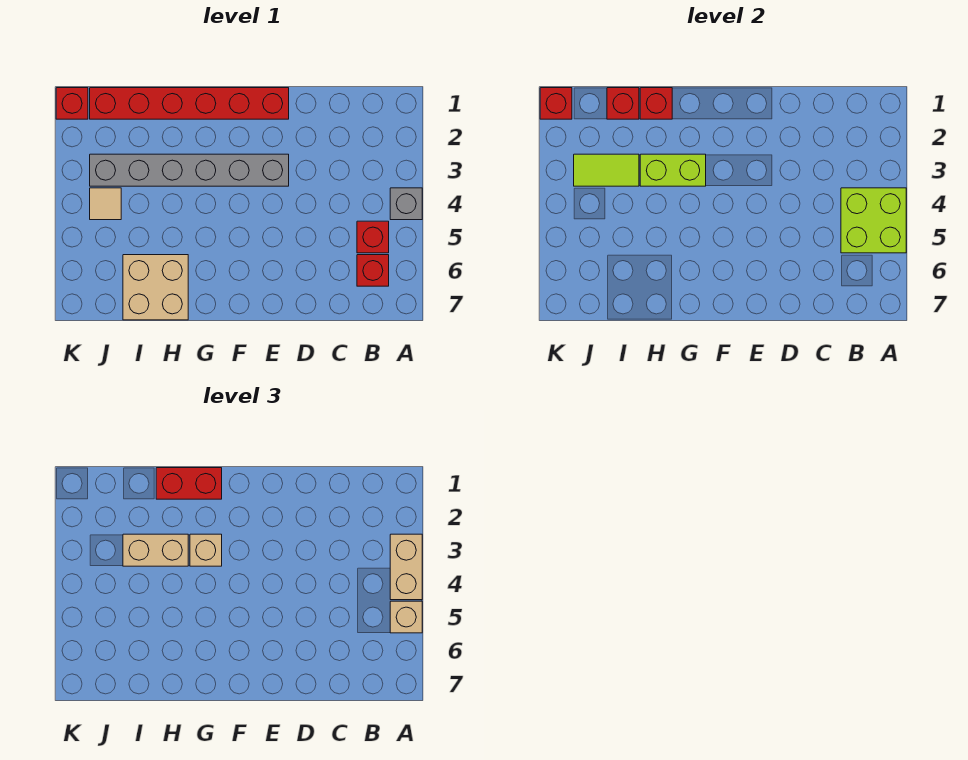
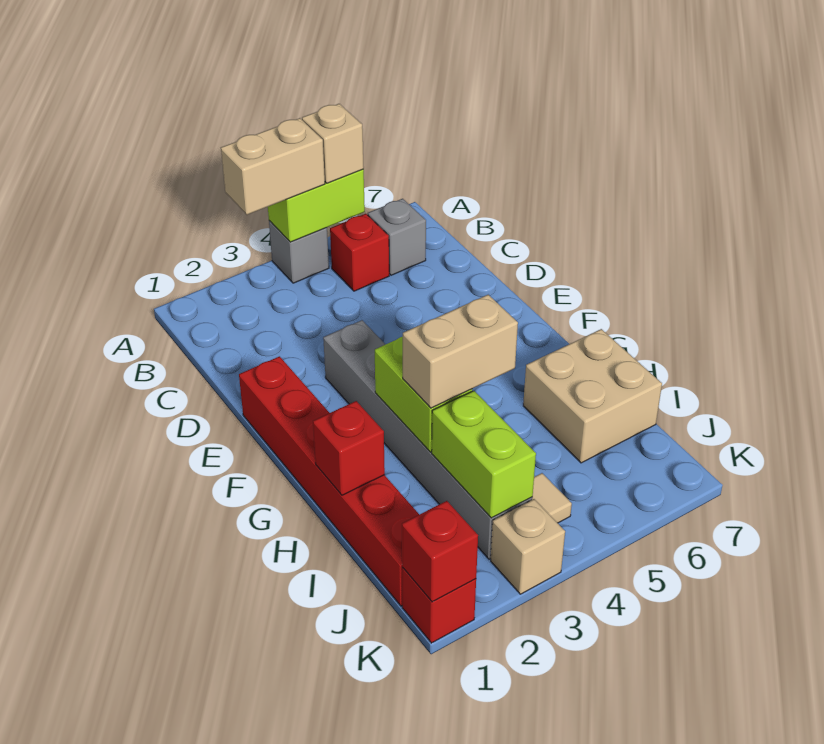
lime 2x2 brick [841,188,906,253] -> lime 1x2 brick [268,169,365,242]
red 1x1 brick [357,255,389,286] -> grey 1x1 brick [368,199,426,275]
red 1x2 brick [156,468,222,499] -> none
tan 1x1 brick [190,534,222,566] -> tan 1x1 brick moved to [491,499,565,594]
tan 1x2 brick [123,534,188,566] -> tan 1x2 brick turned to [403,295,518,408]
red 1x1 brick [607,88,639,119] -> none
lime 1x2 tile [574,154,639,186] -> lime 1x2 brick [432,391,536,518]

